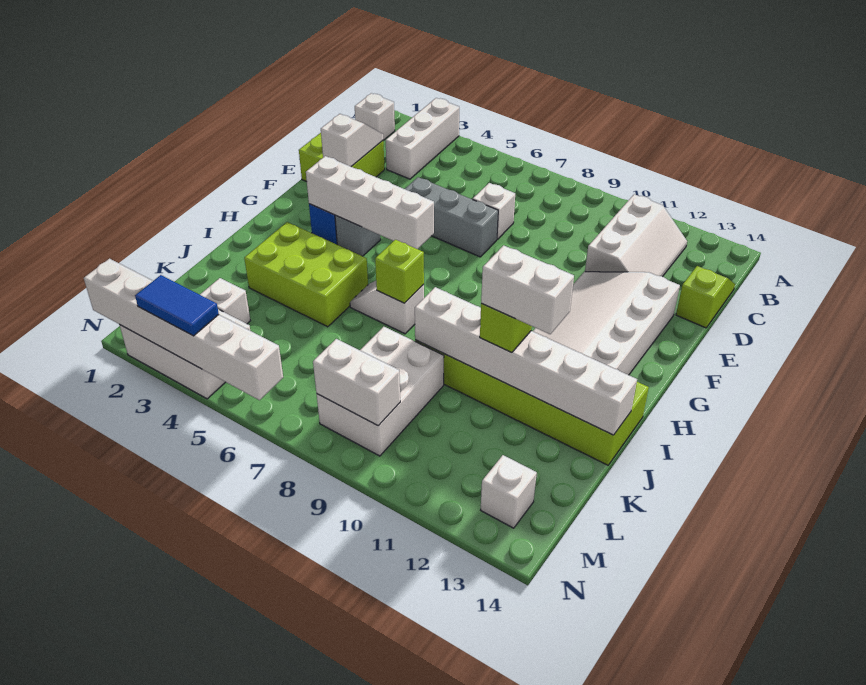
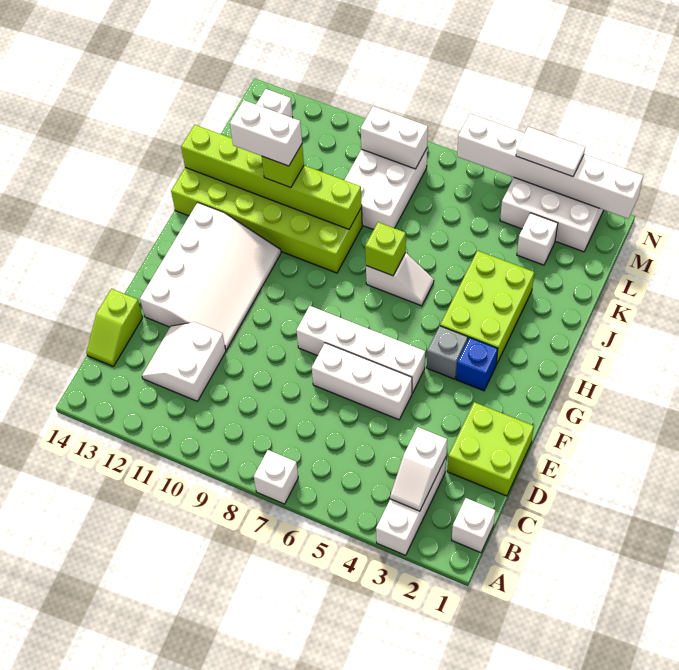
white 2x3 slope [585,194,687,277] -> white 2x2 slope [142,322,226,401]
white 1x2 slope [321,114,383,166] -> white 1x2 slope moved to [390,427,447,511]
white 1x1 brick [473,183,515,239] -> white 1x1 brick moved to [254,450,298,504]
grey 1x3 brick [405,177,498,257] -> white 1x3 brick [312,343,412,420]
white 1x4 brick [306,156,434,249] -> white 1x4 brick moved to [296,306,425,393]
lime 2x3 brick [244,222,368,327] -> lime 2x3 brick turned to [440,251,534,365]
white 1x6 brick [415,287,637,435] -> lime 1x6 brick [181,125,362,229]
blue 1x2 tile [135,275,219,336] -> white 1x2 tile [516,127,585,177]

